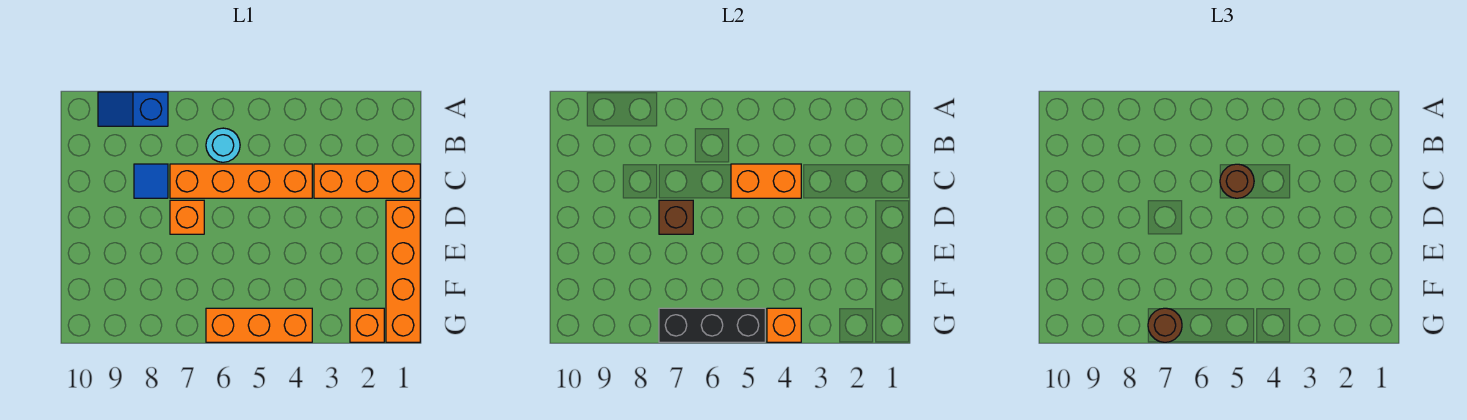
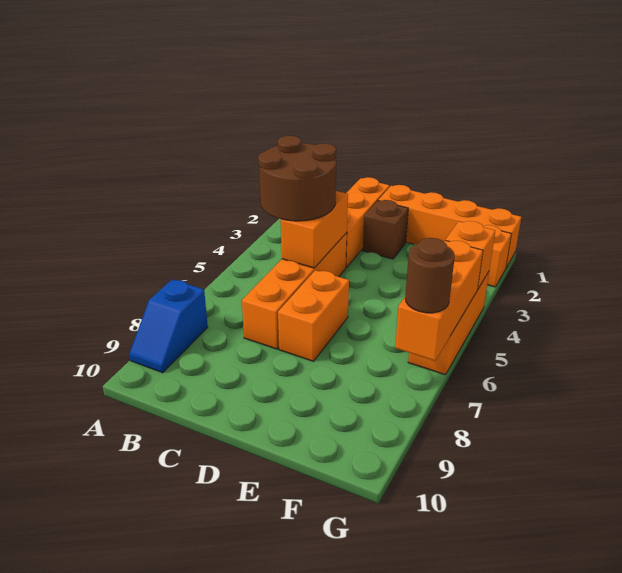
cyan 1x1 round brick [206,128,240,162] -> none
brown 1x1 round brick [1220,164,1254,198] -> brown 2x2 round brick [258,136,336,221]
blue 1x1 tile [134,164,168,198] -> none
orange 1x1 brick [170,200,204,234] -> orange 1x2 brick [278,270,349,361]
brown 1x1 brick [659,200,693,234] -> brown 1x1 brick moved to [363,200,408,259]
black 1x3 brick [659,308,765,342] -> orange 1x3 brick [395,240,483,361]

